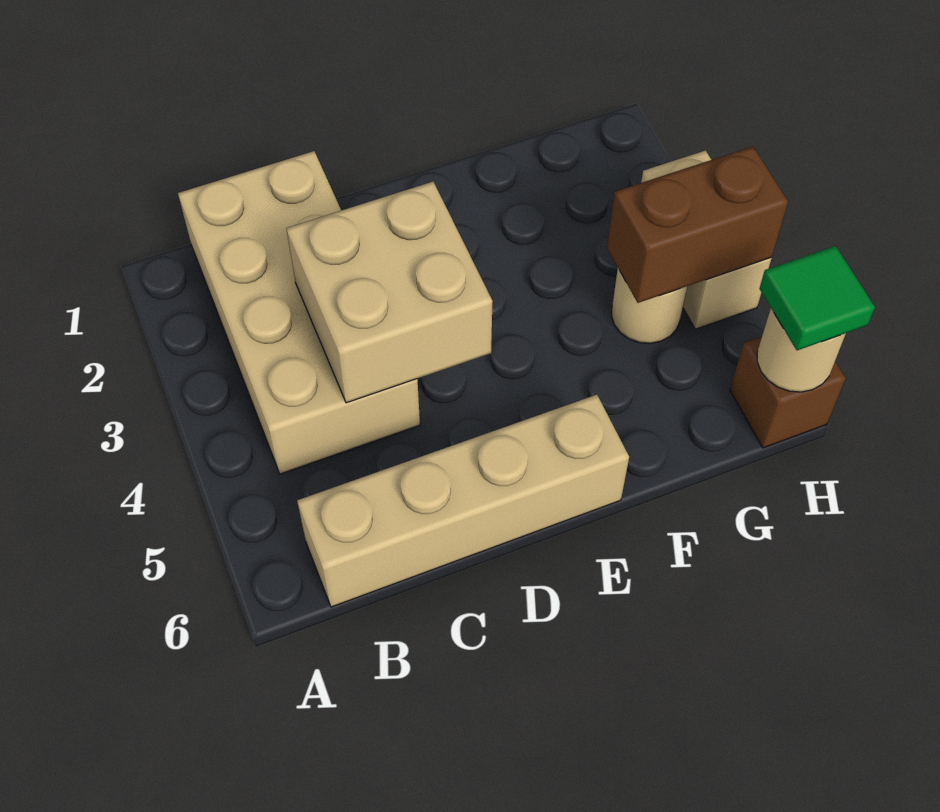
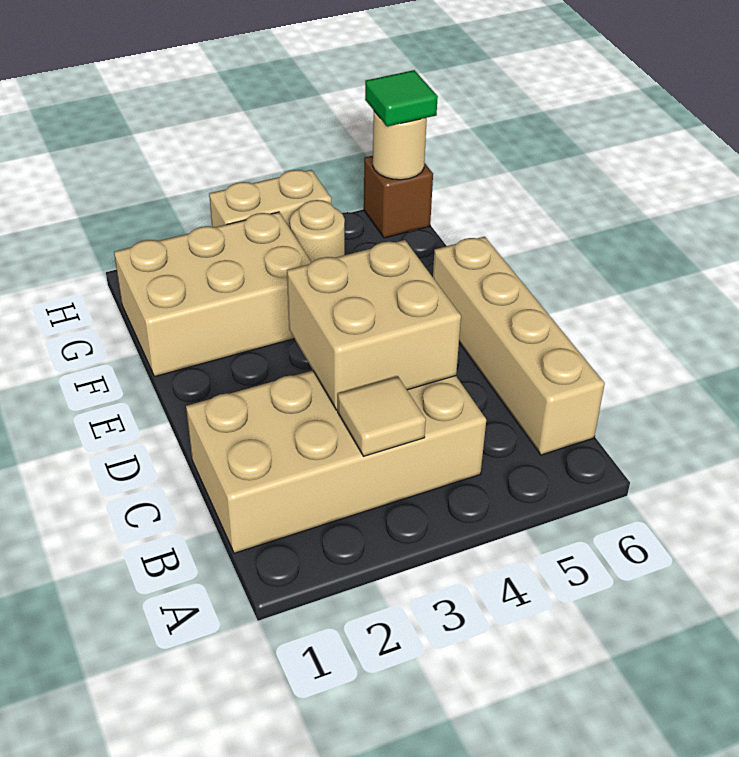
none -> tan 1x1 tile [338,376,426,456]
none -> tan 2x3 brick [114,212,312,377]
brown 1x2 brick [607,147,788,303] -> none

